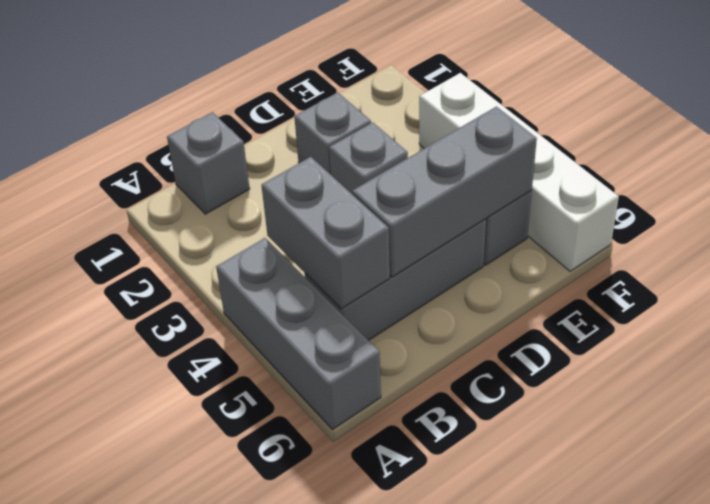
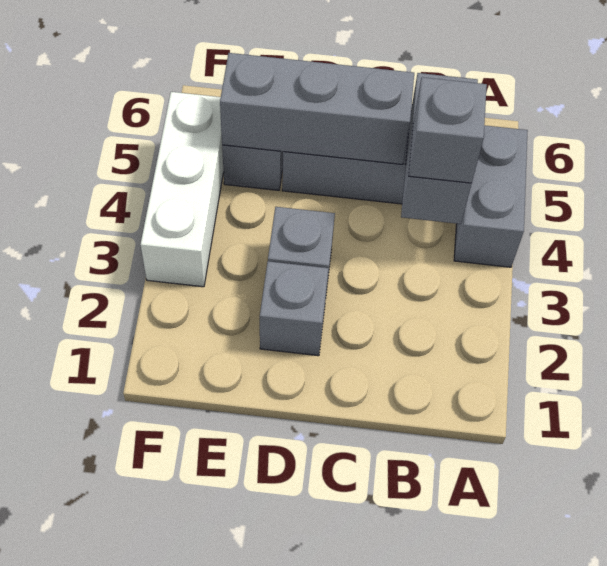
grey 1x3 brick [216,238,381,430] -> grey 1x2 brick [454,125,528,267]
grey 1x1 brick [167,112,250,214] -> grey 1x1 brick moved to [409,77,487,183]
white 1x4 brick [419,73,619,271] -> white 1x3 brick [140,92,224,287]

